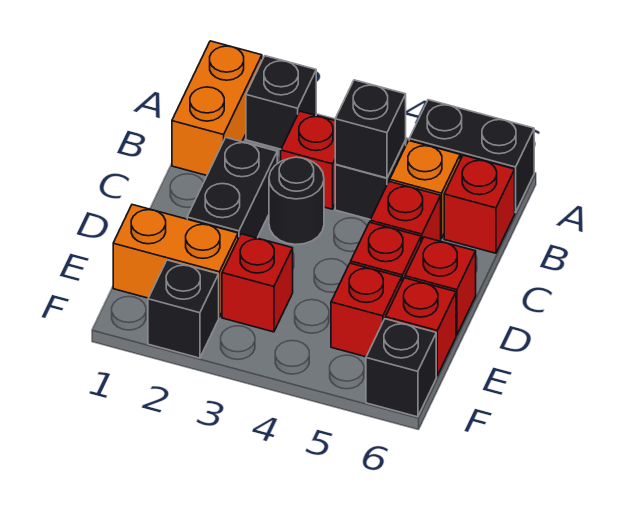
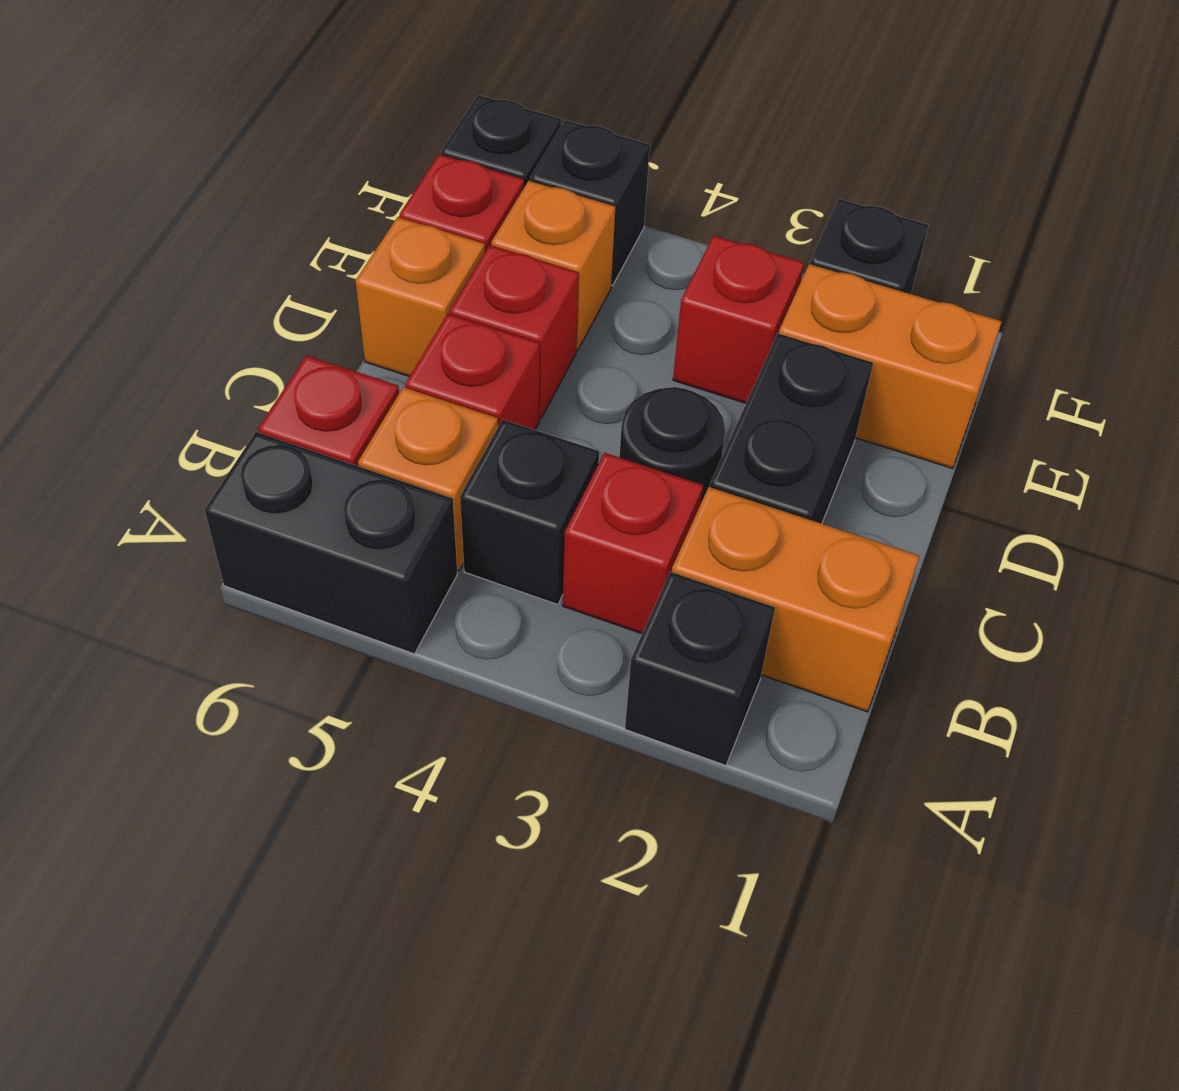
orange 1x2 brick [172,41,262,175] -> orange 1x2 brick turned to [672,487,919,712]
black 1x1 brick [335,80,406,178] -> black 1x1 brick moved to [530,120,650,286]
red 1x1 brick [405,237,476,335] -> orange 1x1 brick [356,217,485,376]
red 1x1 brick [331,263,402,357] -> orange 1x1 brick [491,181,615,350]

